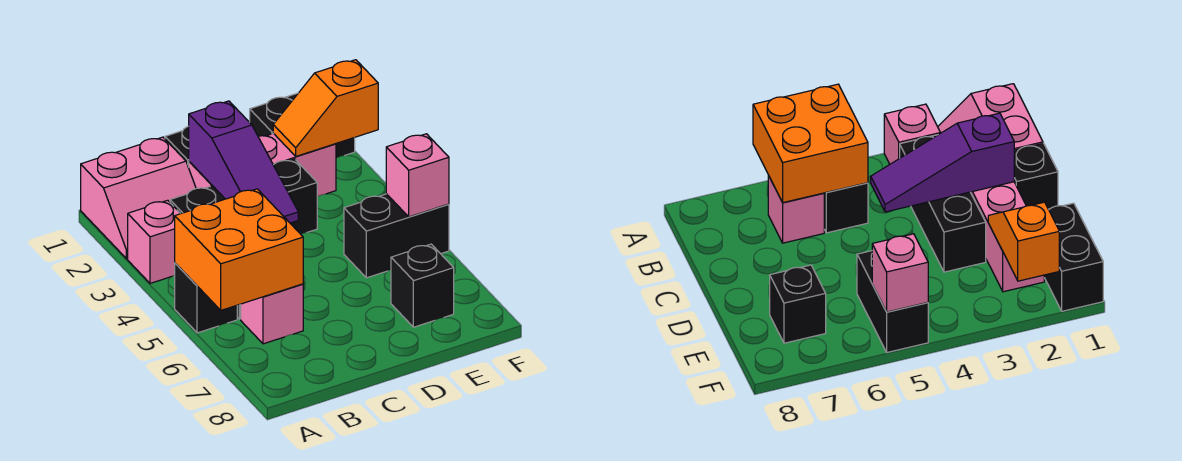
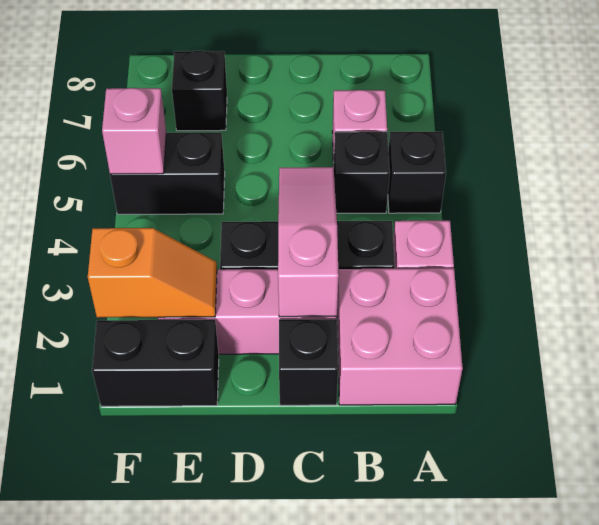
pink 2x2 slope [81,137,196,259] -> pink 2x2 brick [337,268,463,405]
orange 2x2 brick [175,189,303,310] -> none
purple 1x3 slope [189,101,298,223] -> pink 1x3 slope [278,167,339,317]

